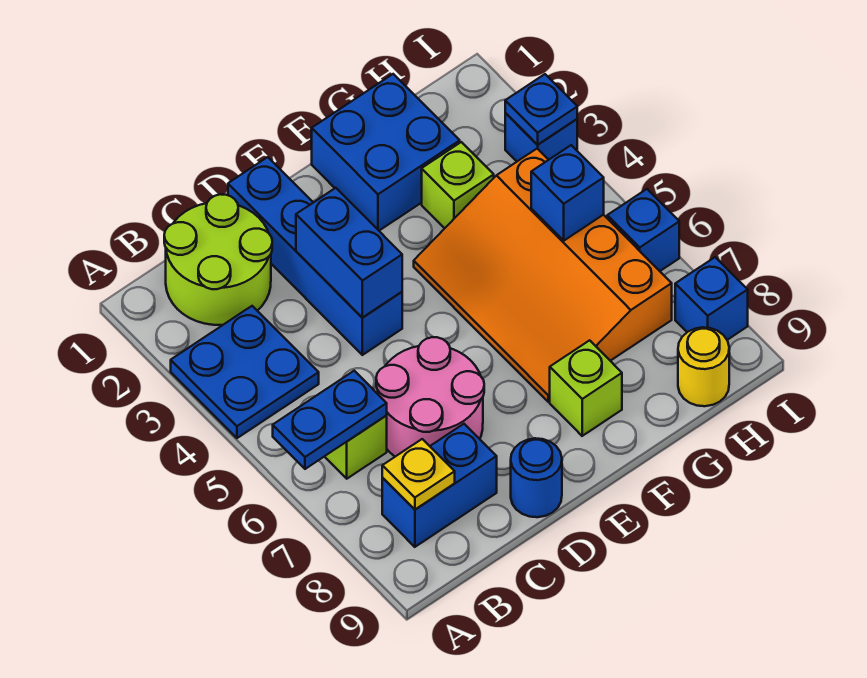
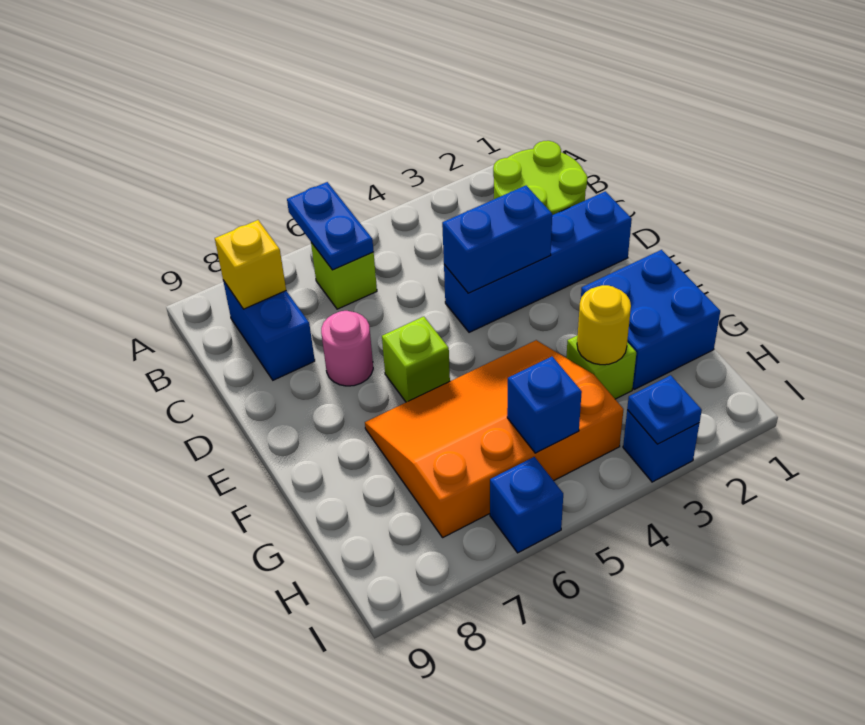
blue 2x2 plate [171,306,319,438] -> none
yellow 1x1 plate [382,439,455,509] -> yellow 1x1 brick [215,220,286,309]
pink 2x2 round brick [376,337,484,457] -> pink 1x1 round brick [321,311,373,386]
blue 1x1 round brick [511,438,562,517] -> none
lime 1x1 brick [550,340,622,436] -> lime 1x1 brick moved to [382,317,450,402]
yellow 1x1 round brick [678,327,729,406] -> yellow 1x1 round brick moved to [577,285,631,365]
blue 1x1 brick [675,257,748,340] -> none

